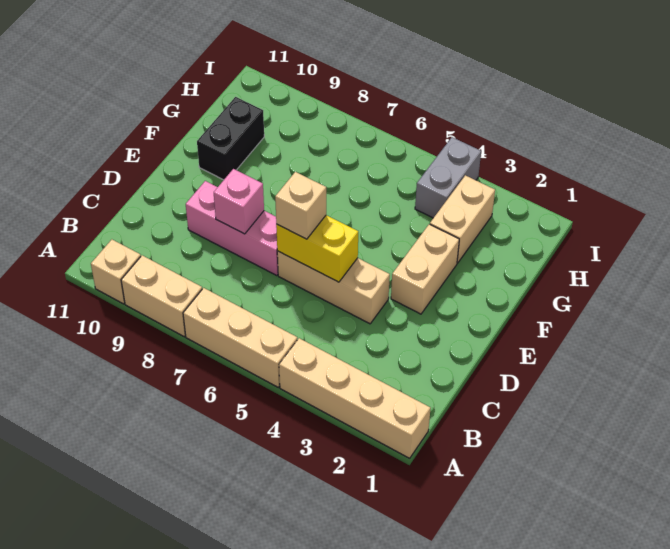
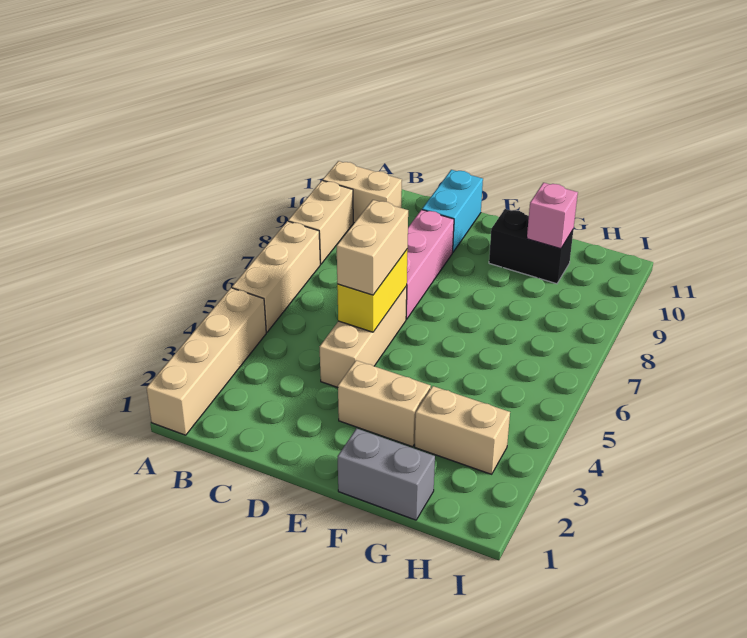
tan 1x1 brick [91,240,141,304] -> tan 1x2 brick [323,161,402,223]
tan 1x1 brick [275,172,326,239] -> tan 1x2 brick [337,200,408,295]
pink 1x1 brick [214,169,264,234] -> pink 1x1 brick moved to [527,183,578,249]
none -> cyan 1x2 brick [422,170,483,252]
grey 1x2 brick [415,137,481,218] -> grey 1x2 brick moved to [337,428,435,520]

